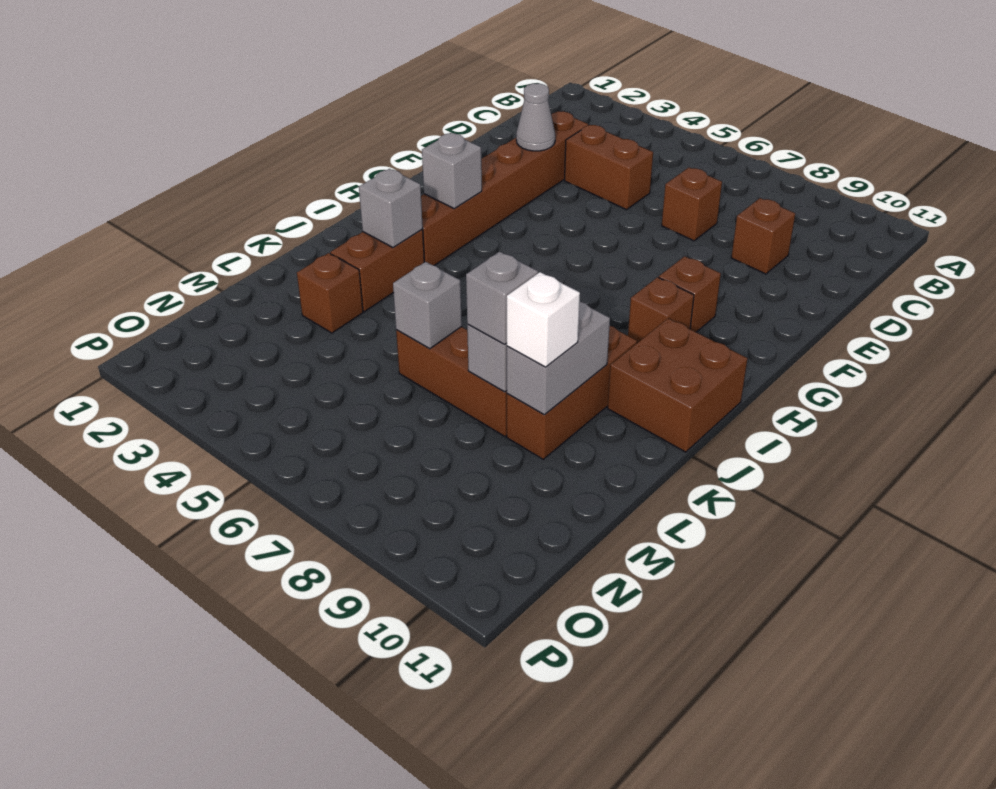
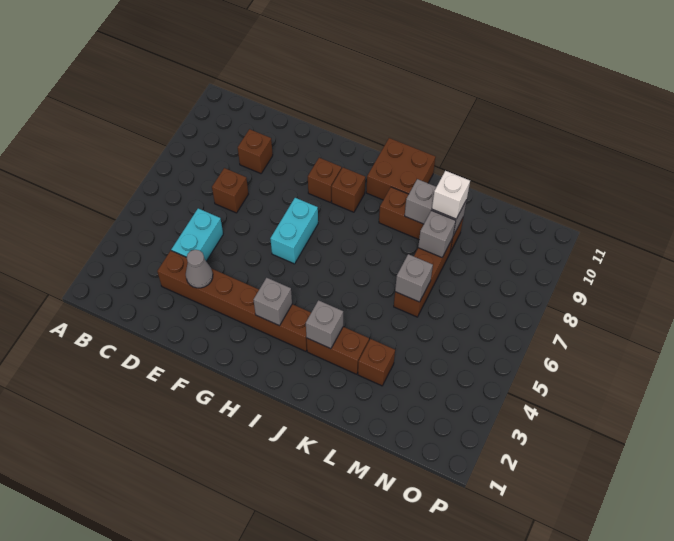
brown 1x2 brick [565,125,653,210] -> cyan 1x2 brick [171,208,223,261]
none -> cyan 1x2 brick [270,198,318,264]
grey 1x1 brick [466,252,538,345] -> none

